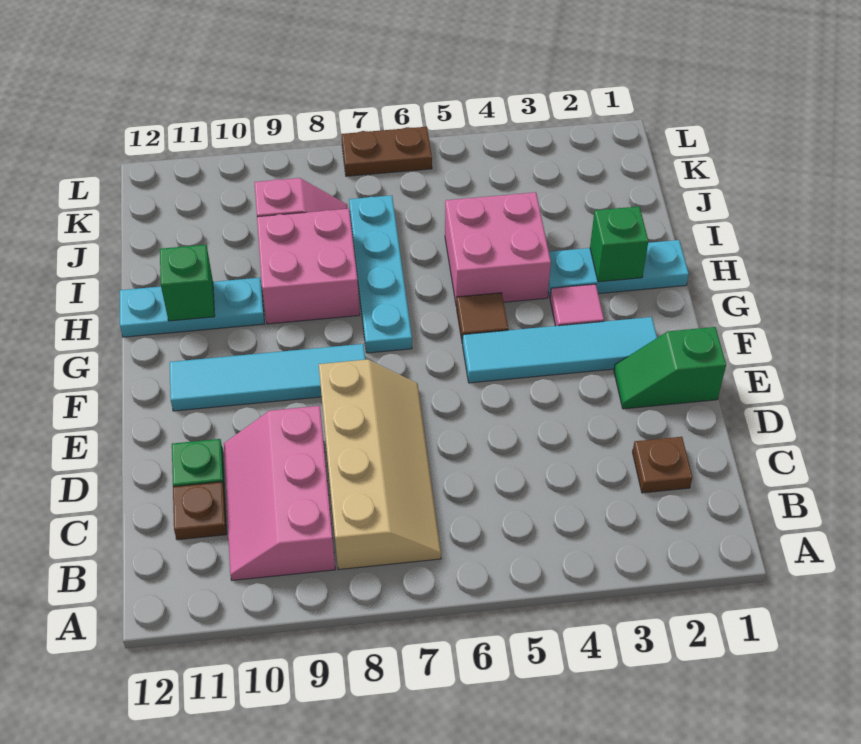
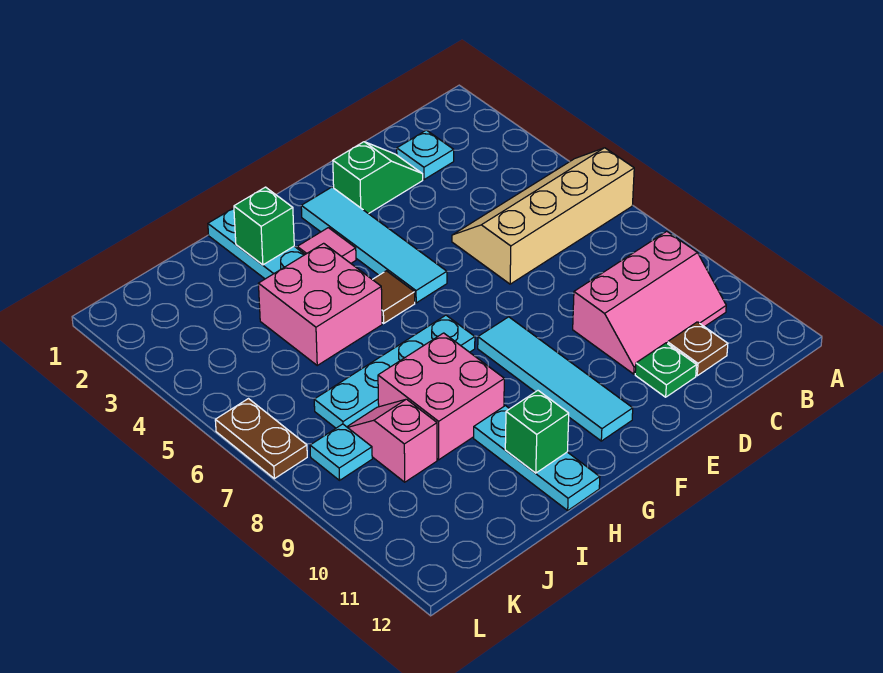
tan 2x4 slope [319,359,441,570] -> tan 2x4 slope moved to [452,148,634,284]
brown 1x1 plate [633,437,692,493] -> cyan 1x1 plate [397,130,454,180]
green 1x2 slope [614,327,726,409] -> green 1x2 slope turned to [333,142,423,214]
none -> cyan 1x1 plate [310,424,372,480]

